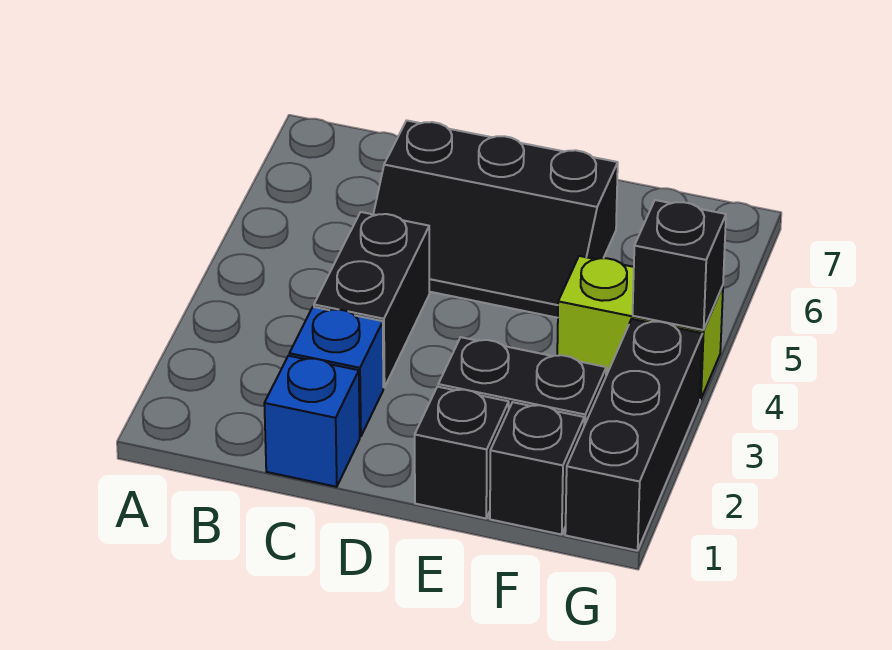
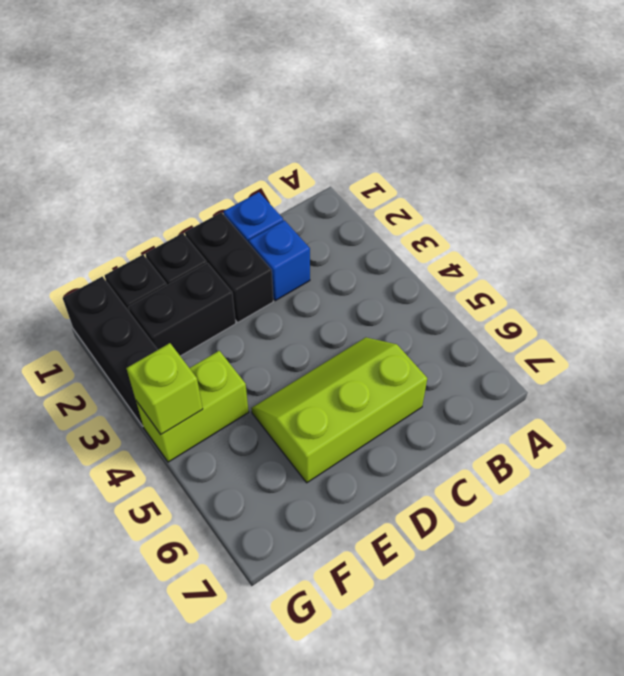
black 1x2 brick [314,212,429,387] -> black 1x2 brick moved to [185,212,273,322]
black 2x3 slope [373,120,618,318] -> lime 2x3 slope [251,337,427,483]
black 1x1 brick [633,200,726,330] -> lime 1x1 brick [126,343,203,434]

